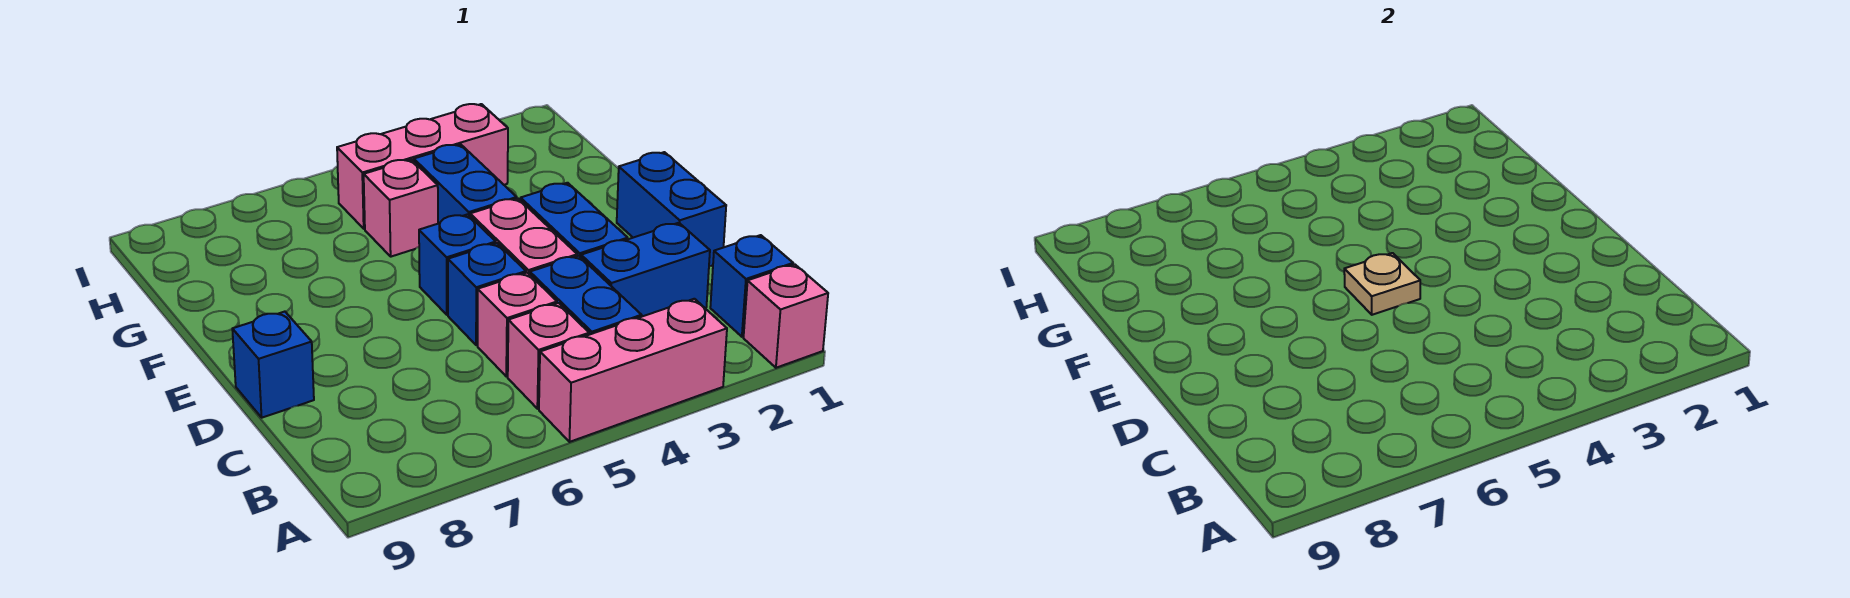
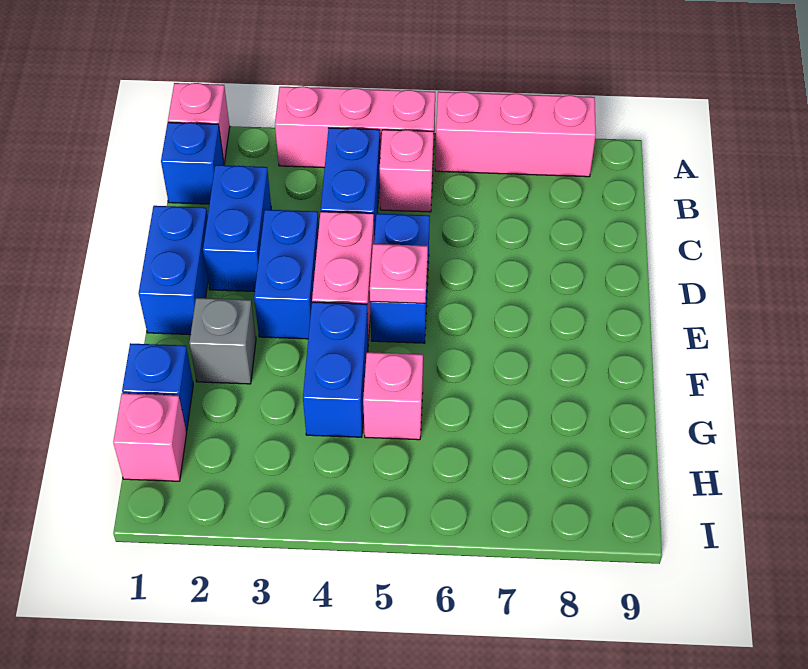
blue 1x2 brick [581,223,710,317] -> blue 1x2 brick turned to [203,165,271,292]
pink 1x1 brick [478,273,557,376] -> pink 1x1 brick moved to [113,393,187,481]
blue 1x1 brick [232,312,314,418] -> blue 1x1 brick moved to [122,343,193,431]
tan 1x1 plate [1344,253,1420,315] -> pink 1x1 plate [370,244,428,304]
none -> grey 1x1 brick [189,298,256,384]
pink 1x3 brick [337,104,508,229] -> pink 1x3 brick moved to [435,92,596,177]

